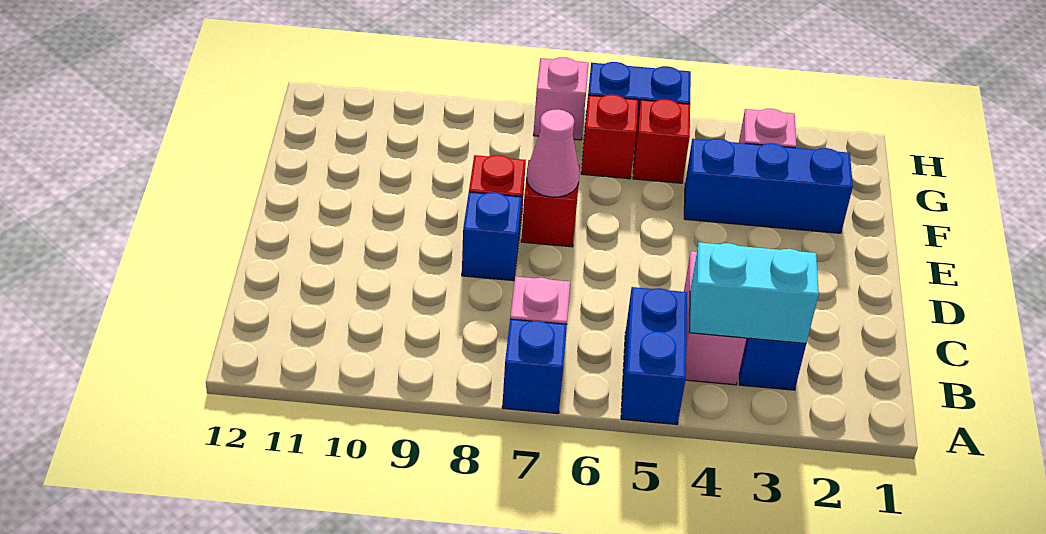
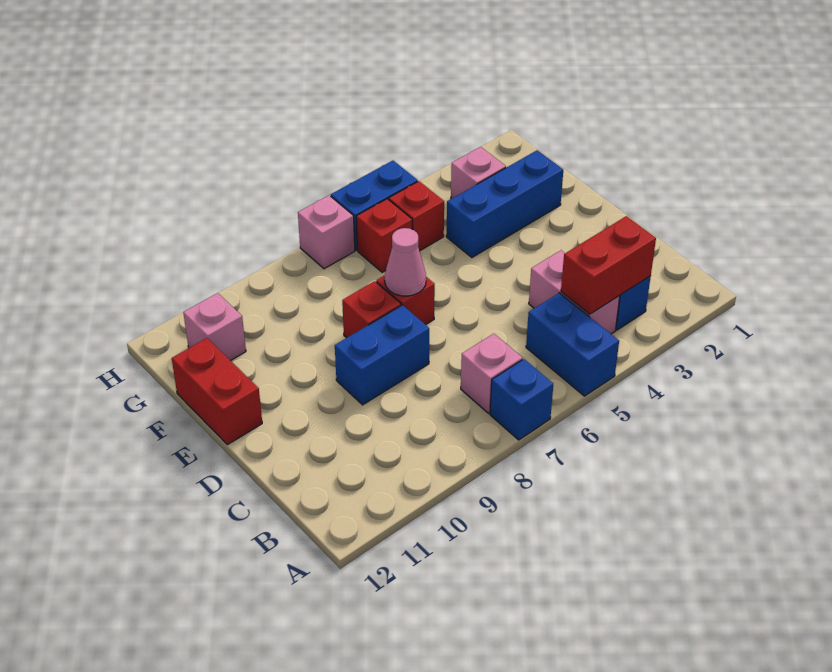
cyan 1x2 brick [689,242,819,343] -> red 1x2 brick [561,216,656,314]
blue 1x1 brick [462,192,521,281] -> blue 1x2 brick [335,305,429,405]
none -> red 1x2 brick [172,338,262,445]
none -> pink 1x1 brick [183,293,246,361]

